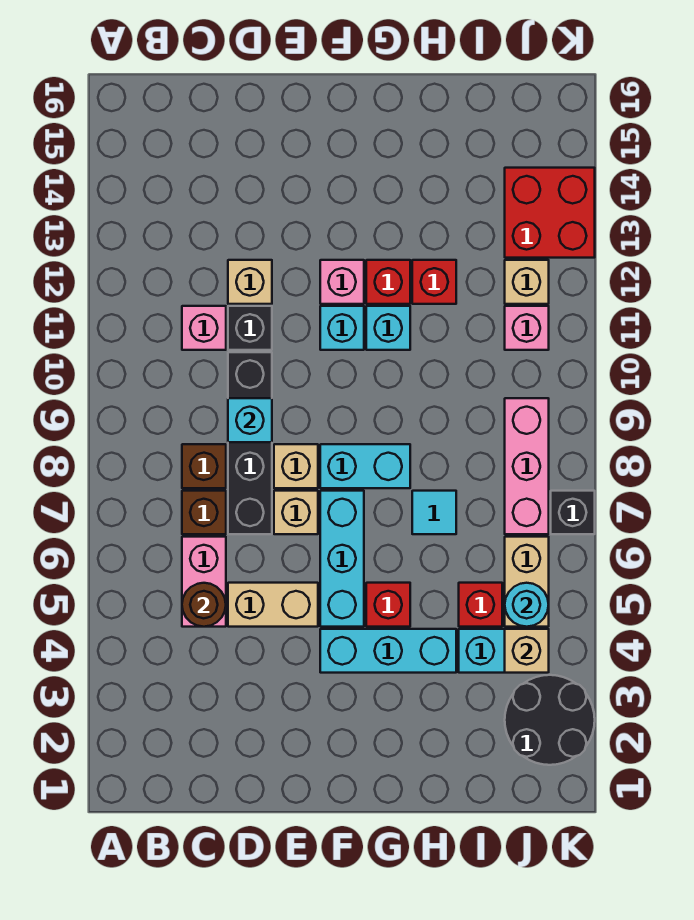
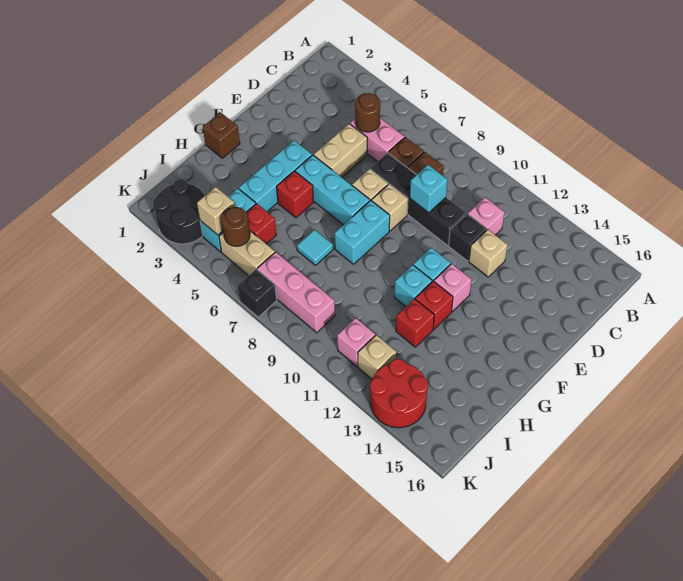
none -> brown 1x1 brick [203,112,240,158]
cyan 1x1 round brick [505,583,549,627] -> brown 1x1 round brick [222,207,250,246]
red 2x2 brick [505,168,595,258] -> red 2x2 round brick [370,359,428,428]

